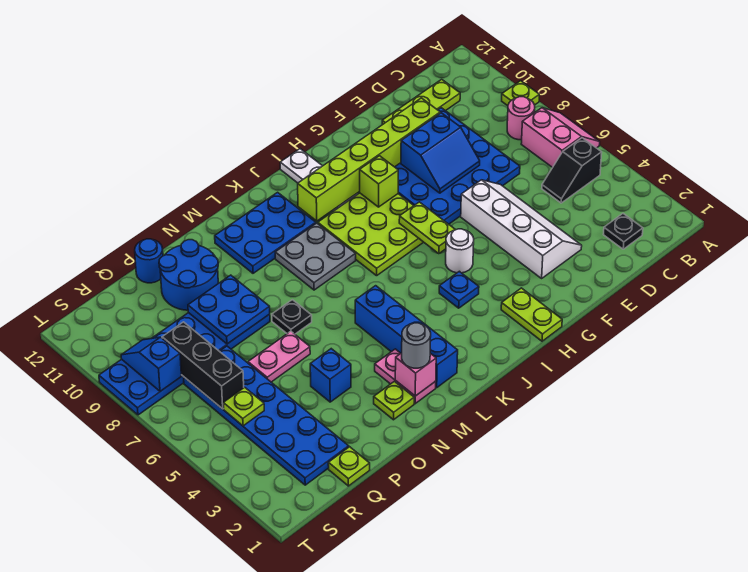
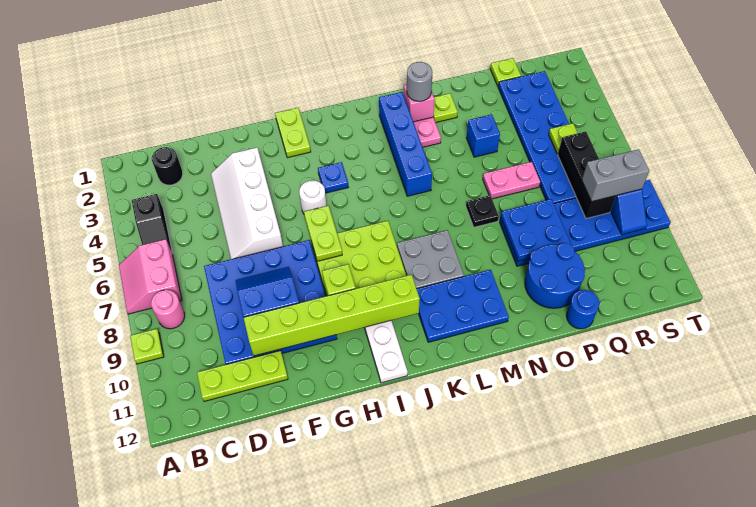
black 1x2 slope [542,138,602,203] -> black 1x2 slope turned to [132,194,172,252]
black 1x1 plate [603,214,643,249] -> black 1x1 round brick [152,147,183,185]
none -> grey 1x2 brick [582,149,649,202]

